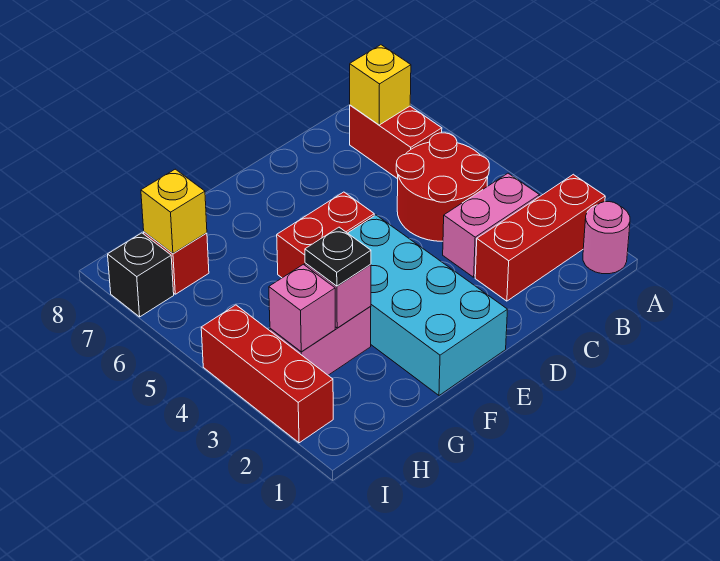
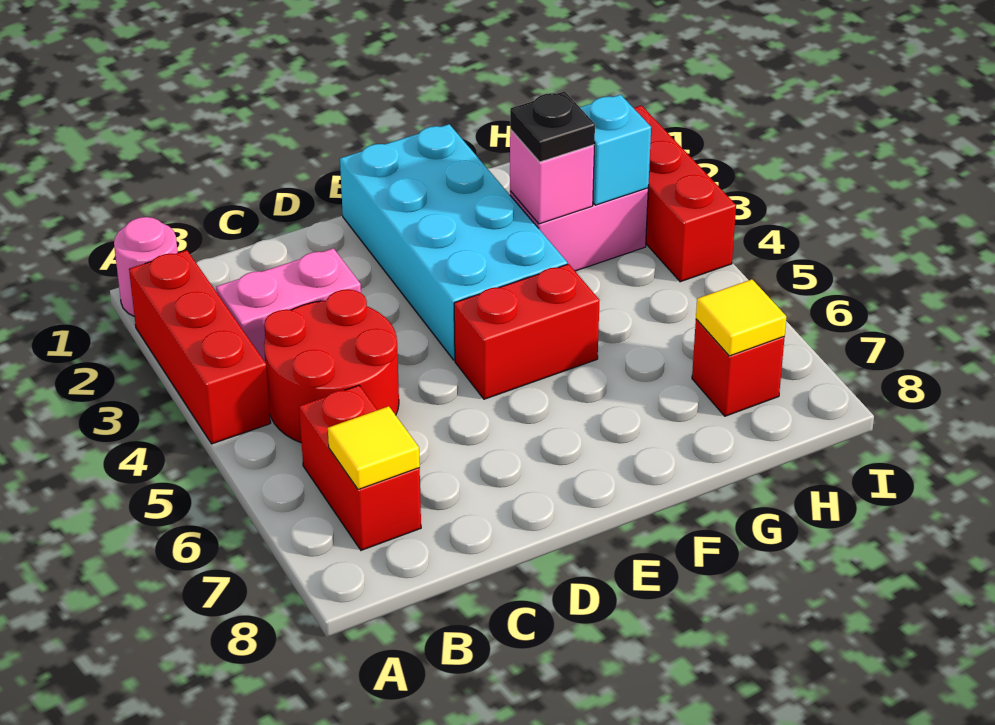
red 1x3 brick [475,174,605,301] -> red 1x3 brick turned to [129,250,271,444]
yellow 1x1 brick [350,45,411,125] -> yellow 1x1 tile [328,406,420,490]
pink 1x1 brick [269,264,335,352] -> cyan 1x1 brick [580,95,651,205]
yellow 1x1 brick [141,169,207,253] -> yellow 1x1 tile [696,279,786,356]
black 1x1 brick [108,233,174,317] -> none

